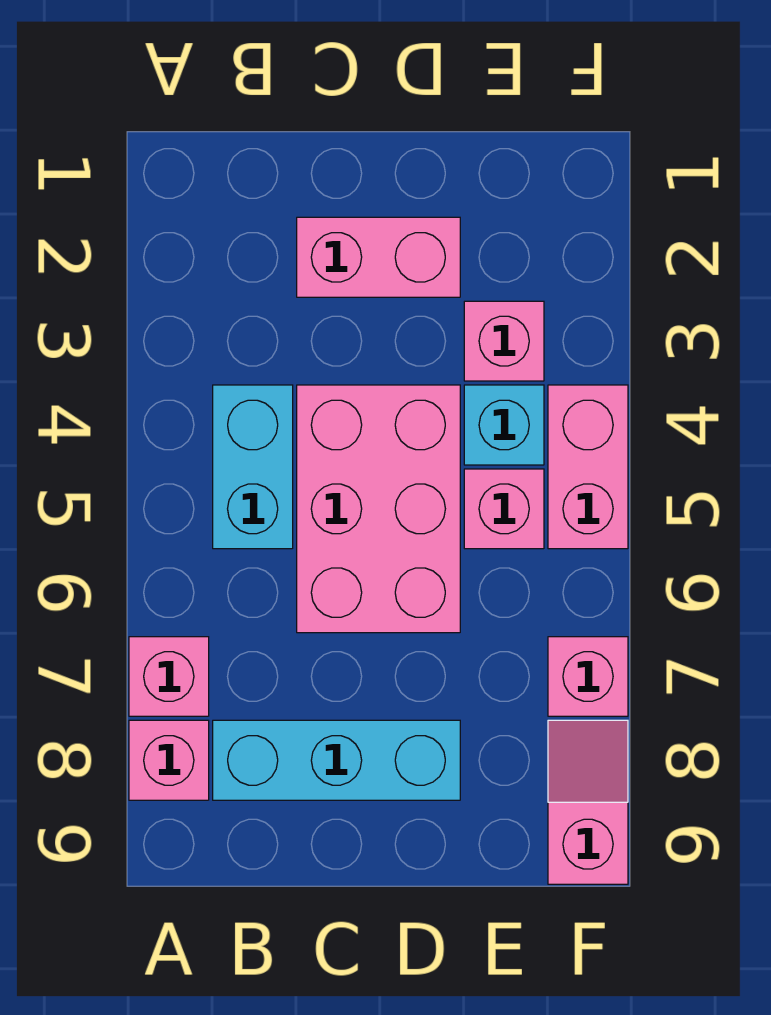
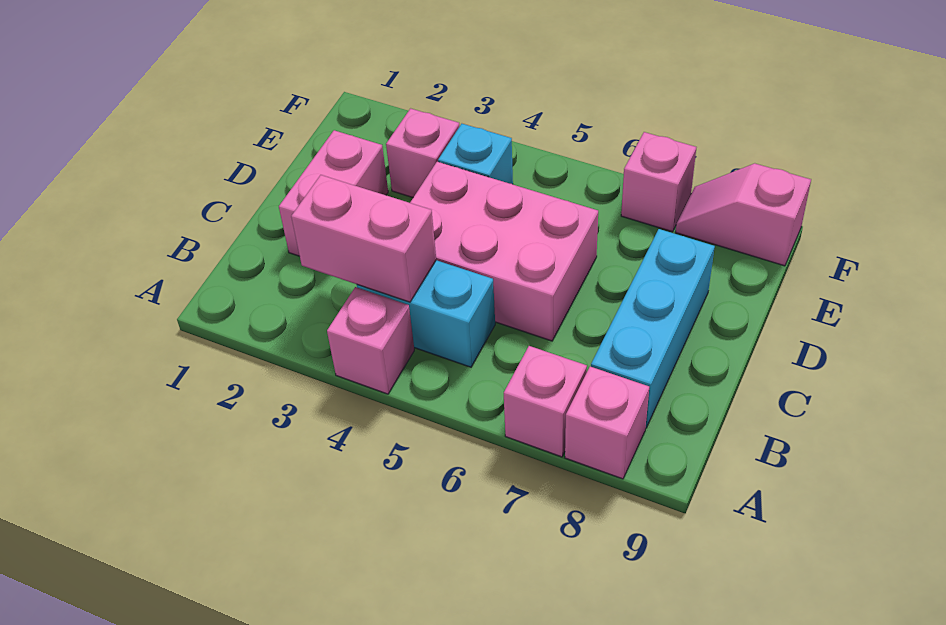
pink 1x1 brick [464,469,544,549] -> pink 1x1 brick moved to [327,287,414,394]
pink 1x2 brick [548,385,628,549] -> pink 1x2 brick moved to [291,175,436,302]

